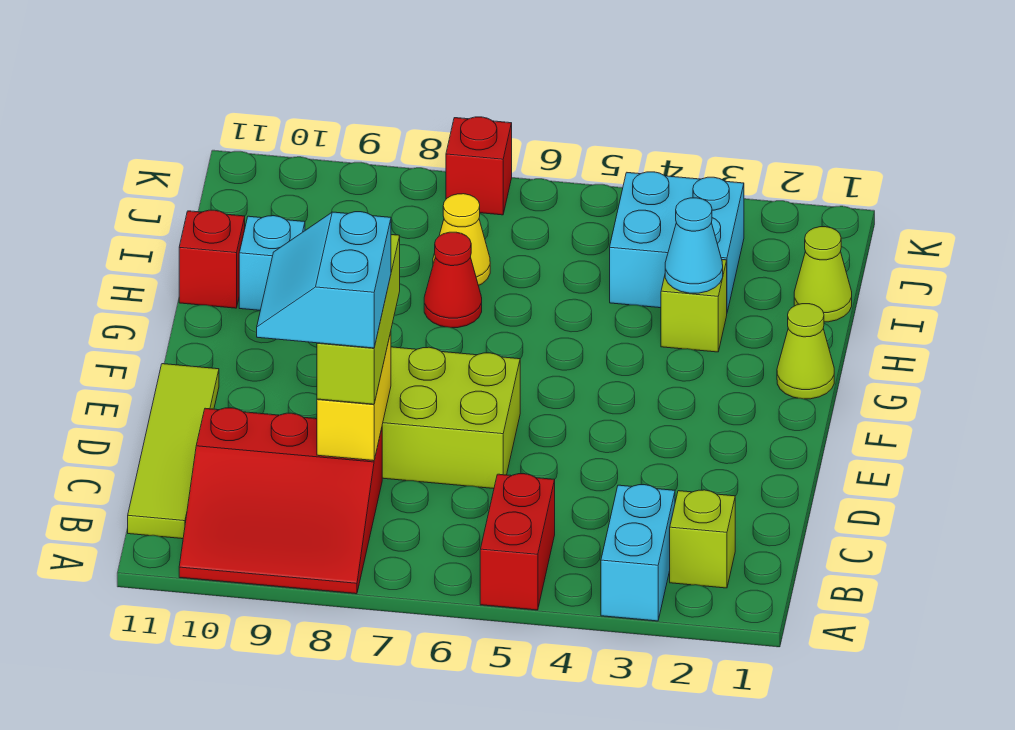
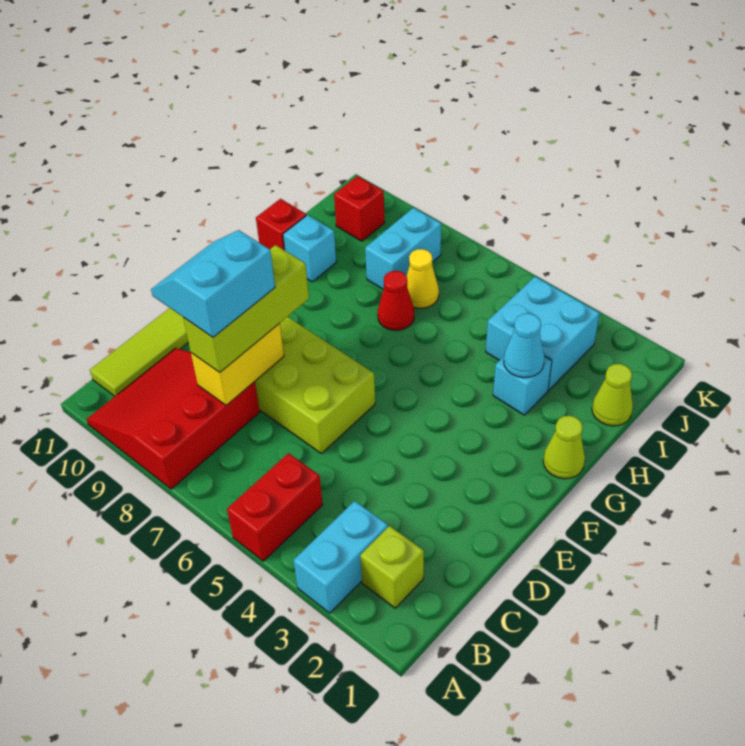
red 3x3 slope [179,408,382,594] -> red 3x3 slope turned to [87,348,260,489]
lime 1x1 brick [661,260,727,352] -> cyan 1x1 brick [493,356,552,415]
none -> cyan 1x2 brick [365,208,441,289]
red 1x1 brick [446,117,512,215] -> red 1x1 brick moved to [334,176,385,241]

